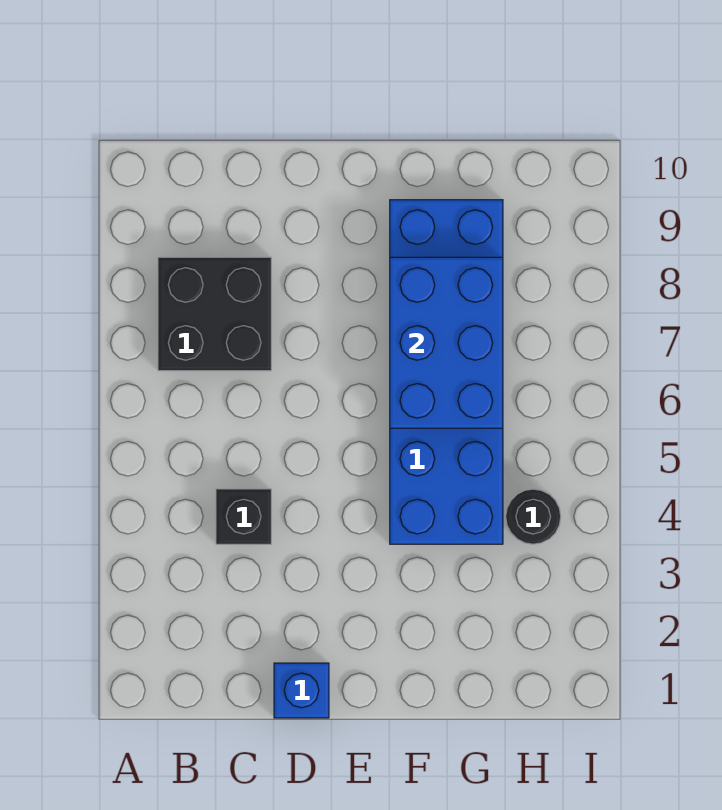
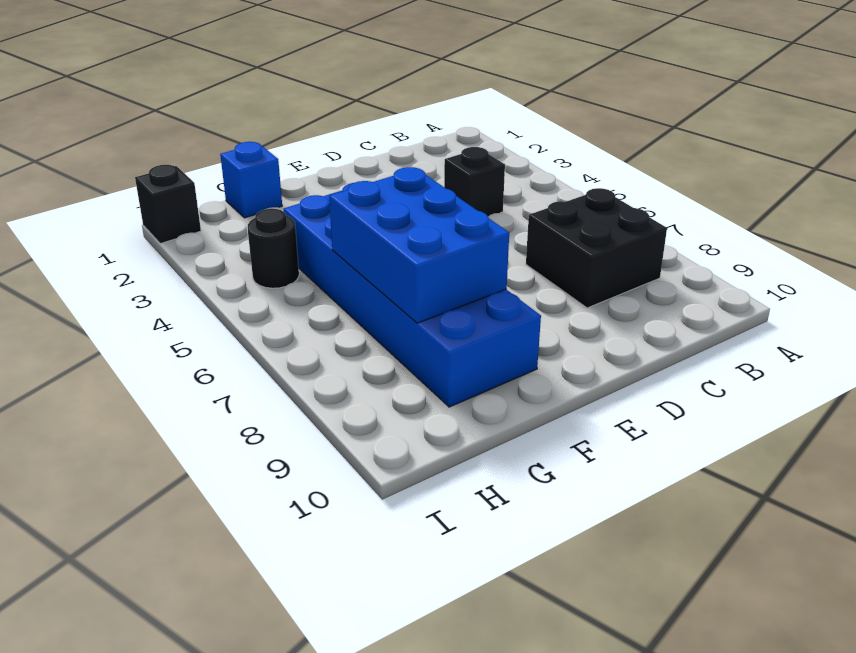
blue 1x1 brick [274,663,329,718] -> blue 1x1 brick moved to [220,142,282,218]
none -> black 1x1 brick [135,165,201,244]

